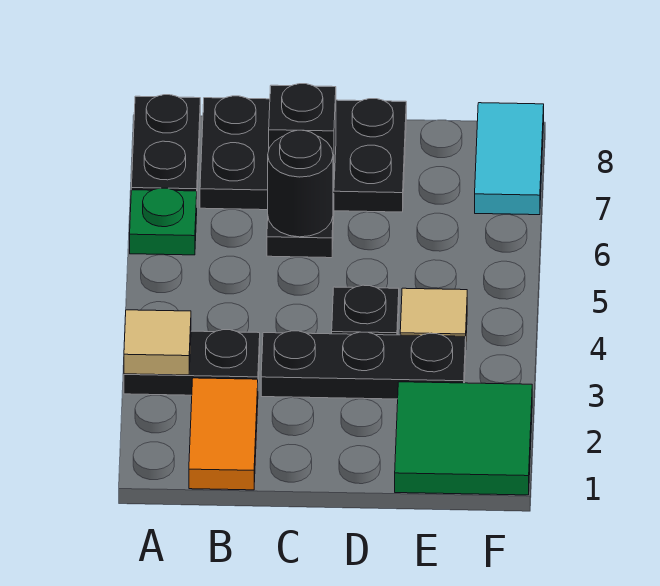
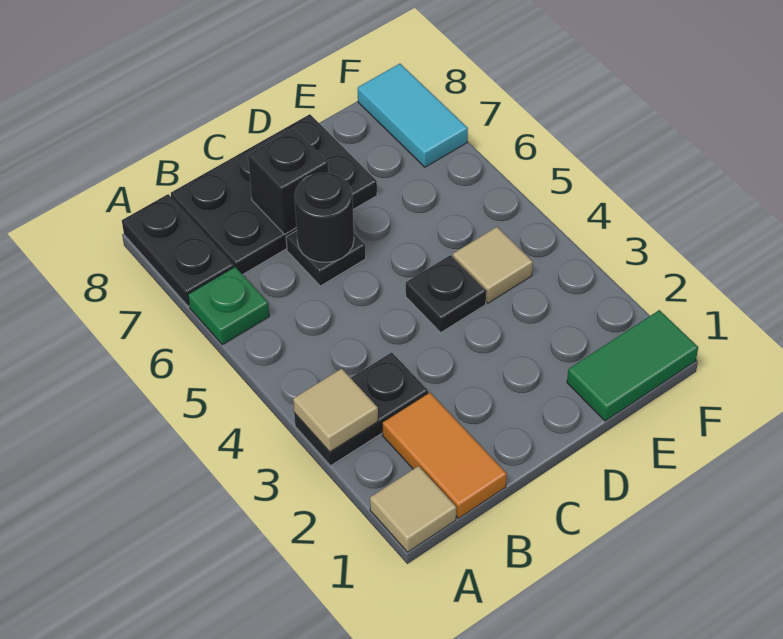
none -> tan 1x1 tile [370,466,456,552]
black 1x3 plate [261,331,466,399] -> none
green 2x2 tile [395,382,532,495] -> green 1x2 tile [567,310,698,421]

